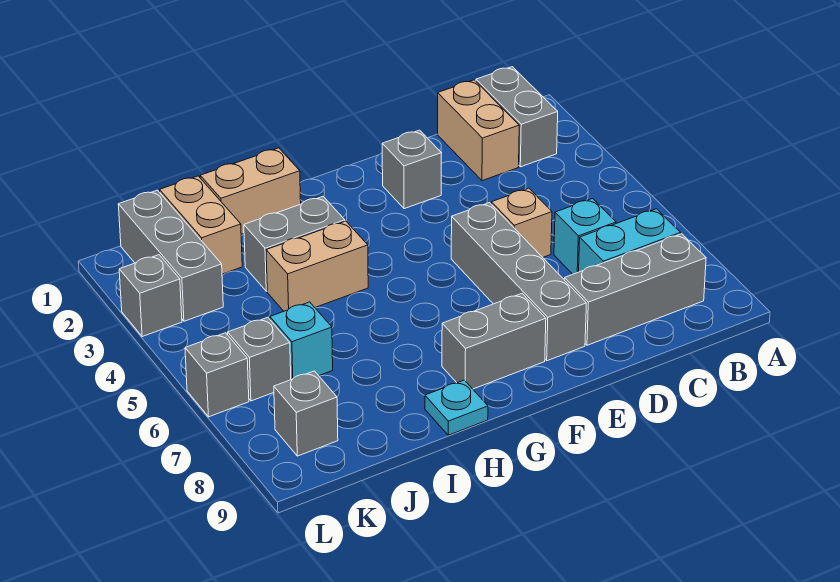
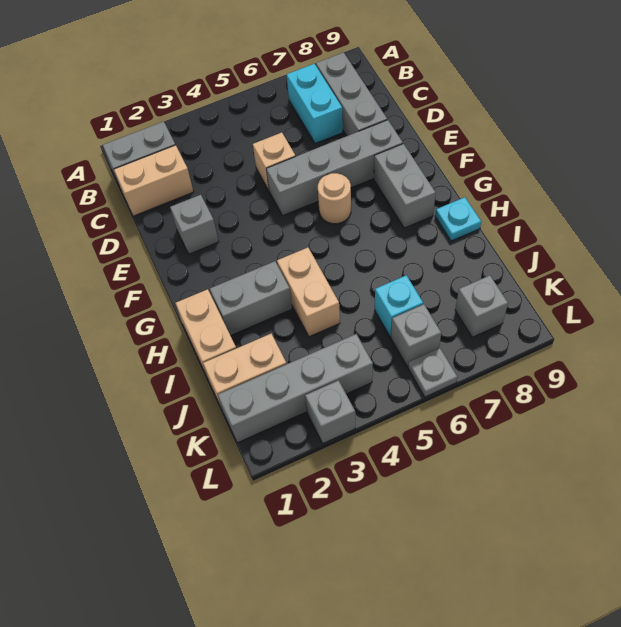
cyan 1x1 brick [554,199,616,274] -> none
none -> tan 1x1 round brick [318,173,351,224]
grey 1x2 brick [244,197,345,291] -> grey 1x2 brick turned to [210,261,292,336]
grey 1x3 brick [118,190,223,321] -> grey 1x4 brick [218,334,373,443]
grey 1x1 brick [185,333,249,417] -> grey 1x1 plate [408,348,457,397]

